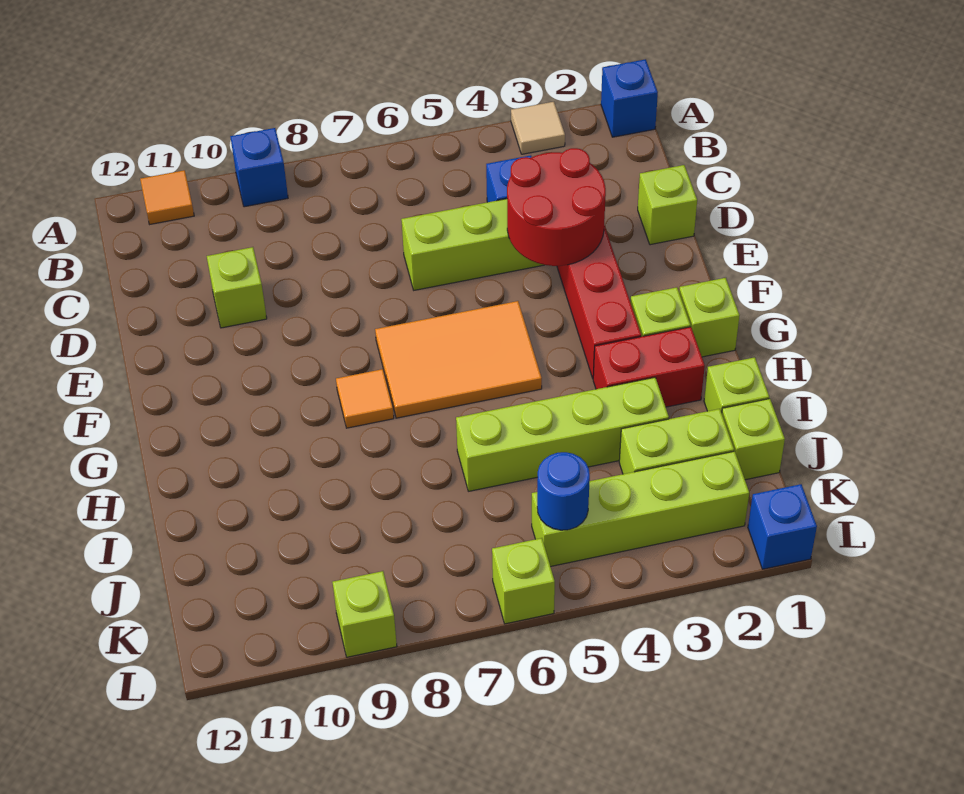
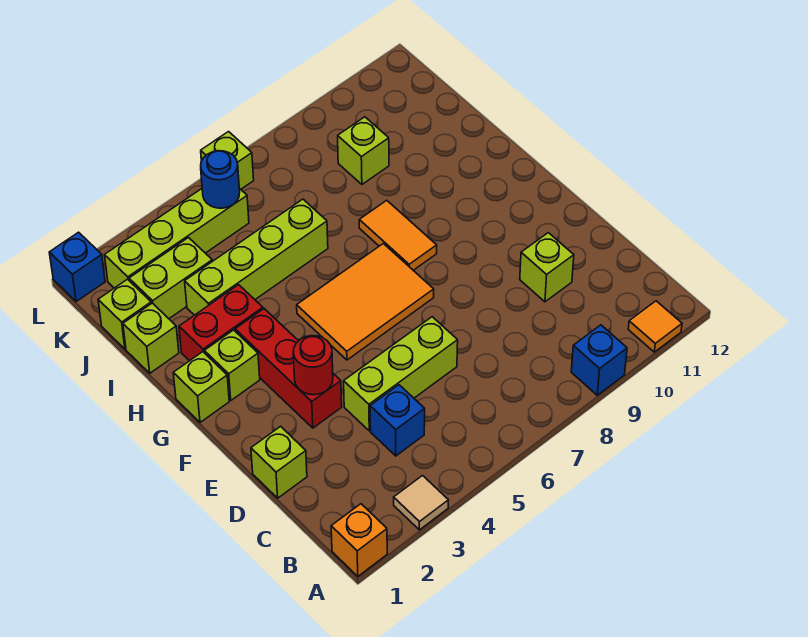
blue 1x1 brick [601,59,658,137] -> orange 1x1 brick [331,504,387,576]
red 2x2 round brick [507,148,606,266] -> red 1x1 round brick [293,336,333,395]
orange 1x1 tile [336,369,394,428] -> orange 1x2 tile [359,200,437,270]
lime 1x1 brick [333,571,397,657] -> lime 1x1 brick moved to [338,117,389,184]

